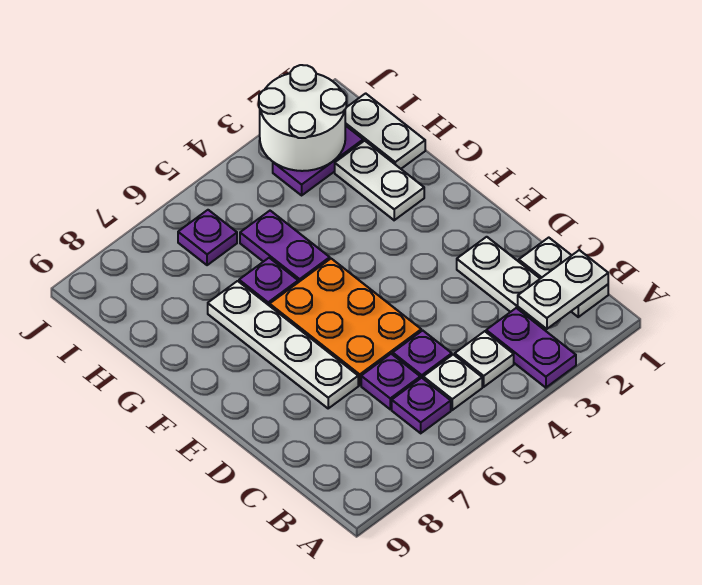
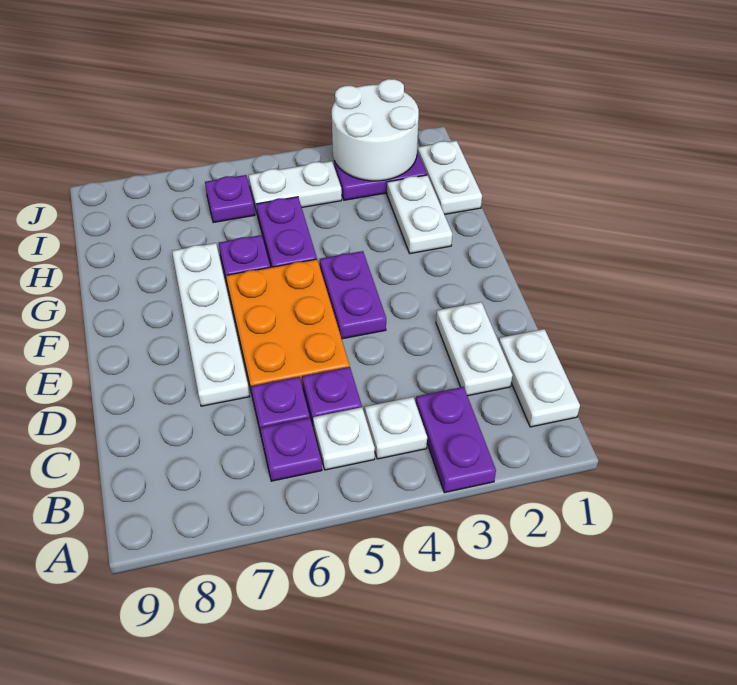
white 1x2 plate [518,250,608,329] -> white 1x2 plate moved to [249,161,342,212]
none -> purple 1x2 plate [320,251,386,339]

